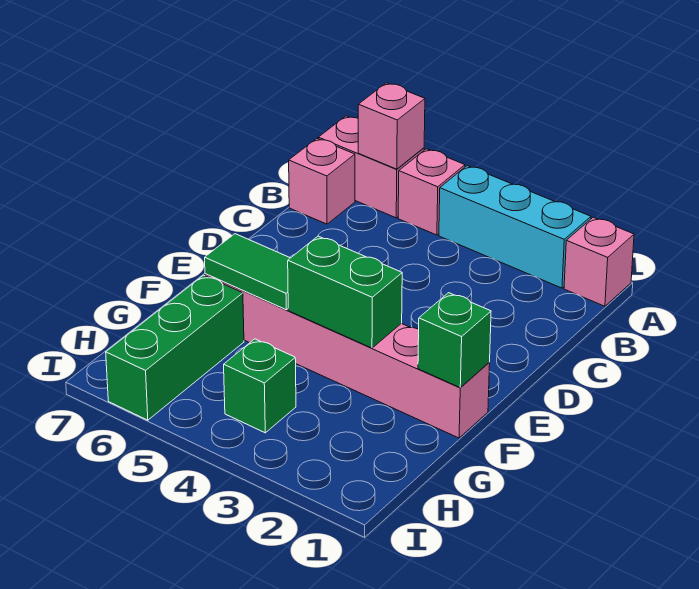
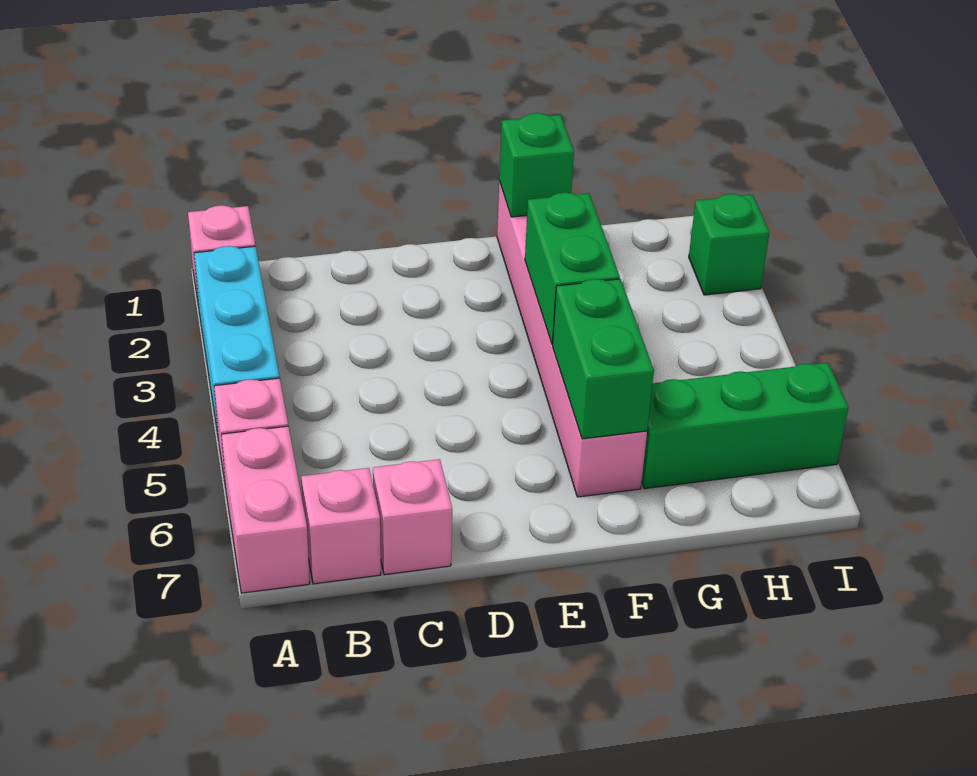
pink 1x1 brick [358,83,425,169] -> pink 1x1 brick moved to [373,459,452,575]
green 1x2 tile [205,234,290,310] -> green 1x2 brick [553,279,654,439]
green 1x1 brick [224,339,296,433] -> green 1x1 brick moved to [689,194,770,295]

